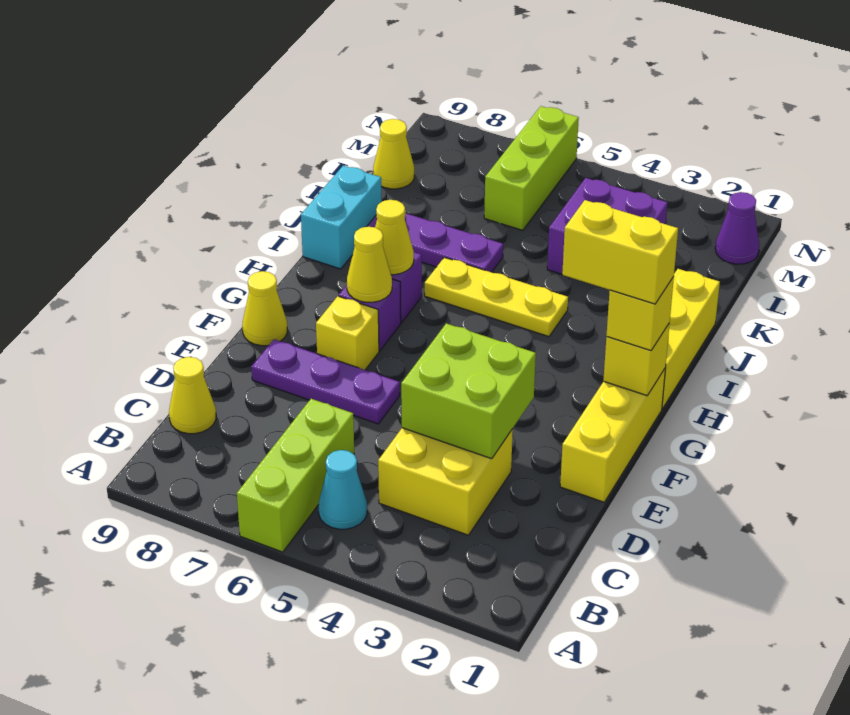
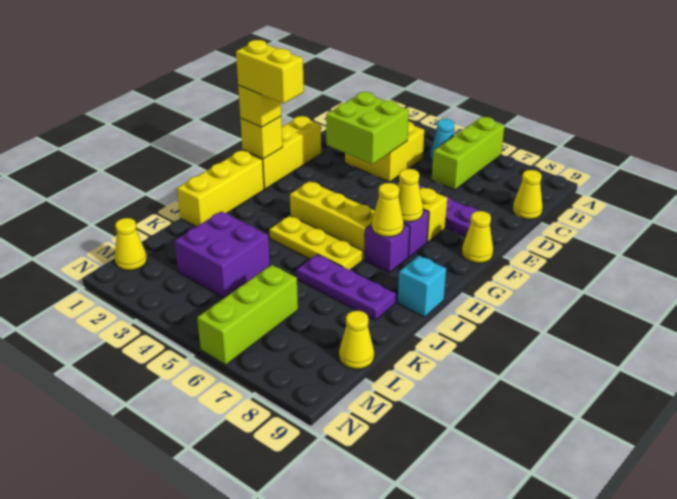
none -> yellow 1x3 brick [290,181,375,260]
cyan 1x2 brick [301,166,382,269] -> cyan 1x1 brick [398,256,446,317]
purple 1x1 cone [715,192,759,264] -> yellow 1x1 cone [115,218,147,271]

